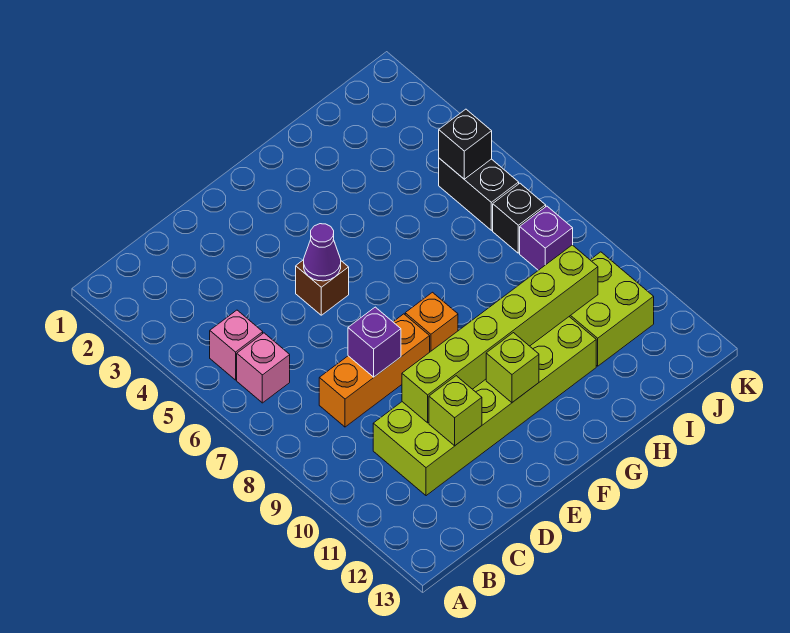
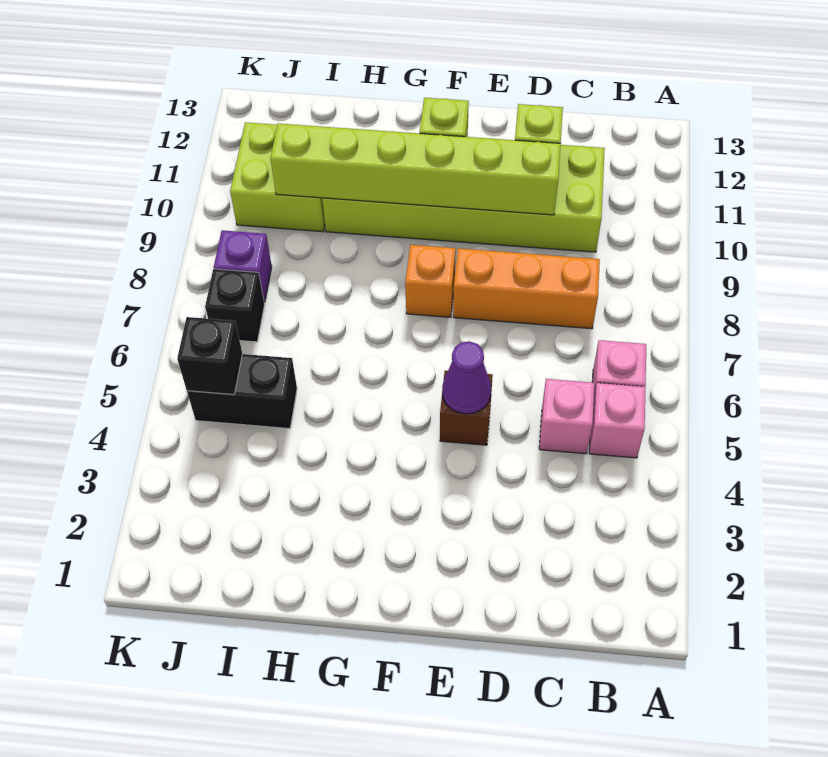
none -> pink 1x1 brick [539,379,594,454]
purple 1x1 brick [348,307,401,377] -> none
black 1x2 brick [439,158,519,230] -> black 1x2 brick turned to [187,354,297,429]

